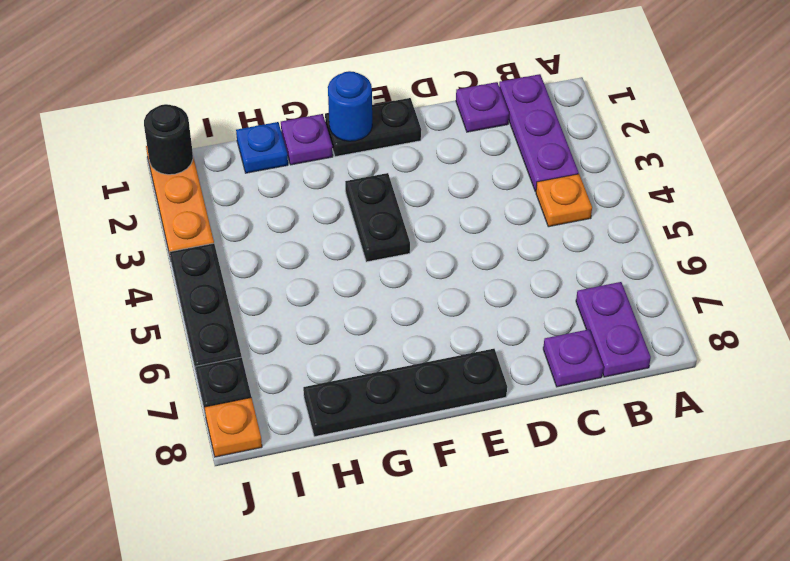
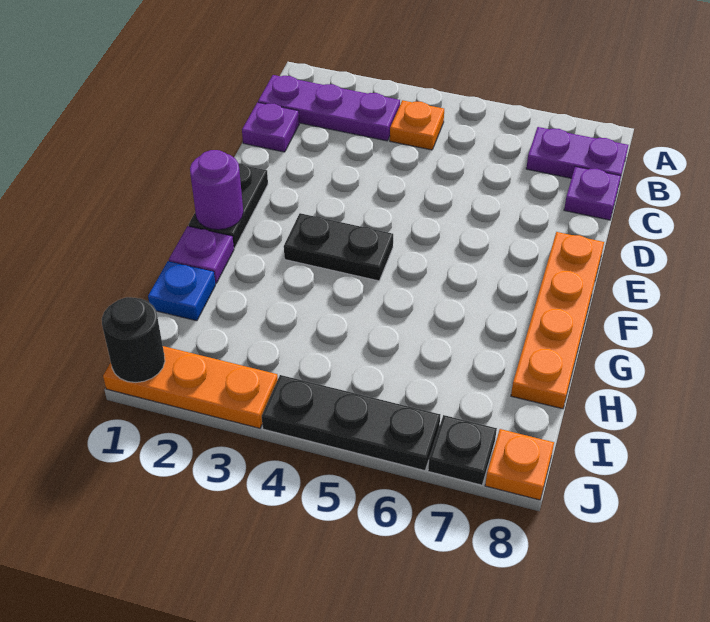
black 1x4 plate [303,349,507,437] -> orange 1x4 plate [511,232,604,409]
blue 1x1 round brick [328,71,372,141] -> purple 1x1 round brick [190,150,243,230]

